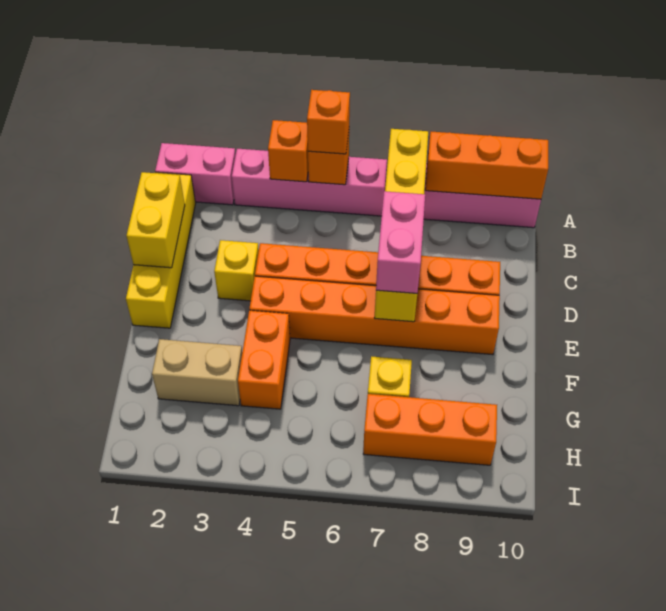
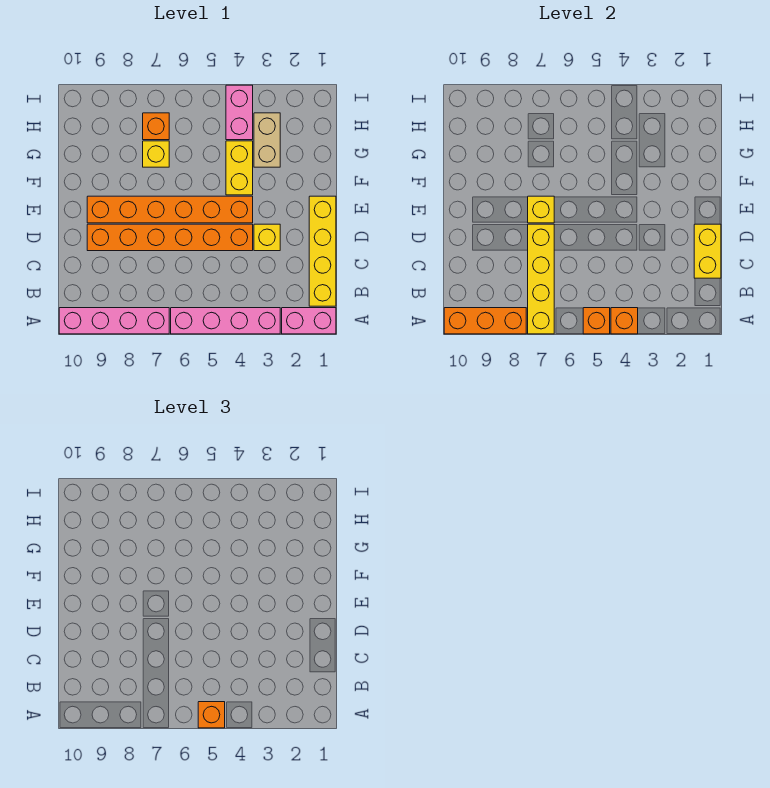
pink 1x2 brick [376,191,425,293] -> pink 1x2 brick moved to [226,85,253,140]
orange 1x2 brick [238,310,290,409] -> yellow 1x2 brick [226,141,253,195]
tan 1x2 brick [152,339,242,406] -> tan 1x2 brick turned to [254,113,280,167]
orange 1x3 brick [363,394,497,465] -> orange 1x1 brick [143,113,169,140]

